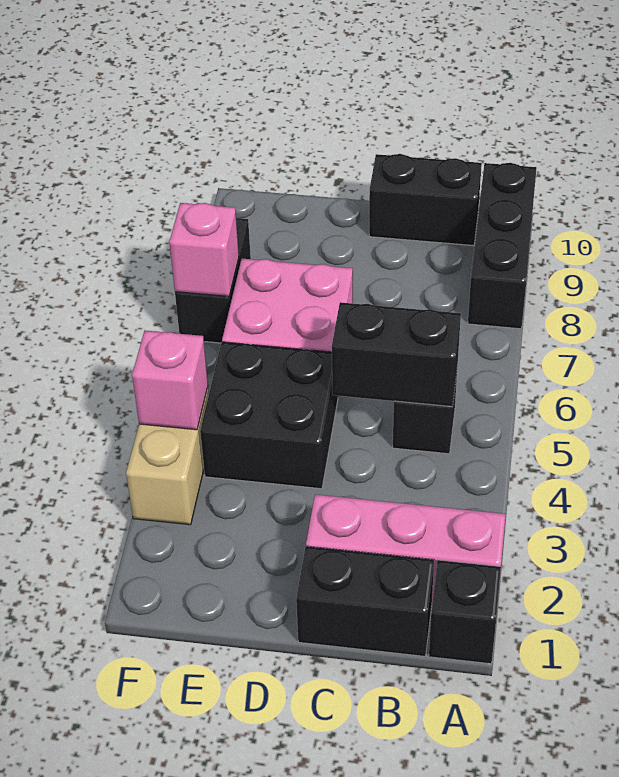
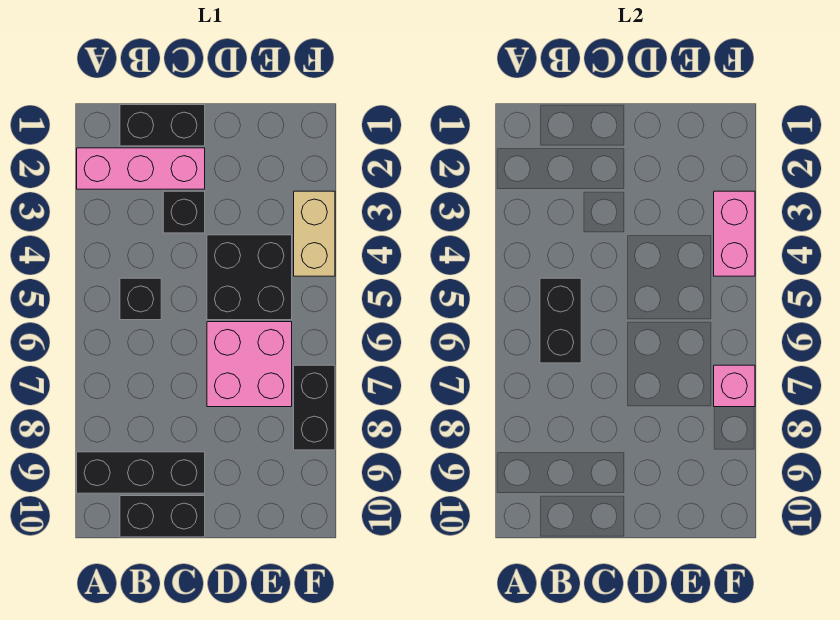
black 1x1 brick [429,560,501,664] -> black 1x1 brick moved to [163,191,205,233]
black 1x3 brick [468,163,536,329] -> black 1x3 brick turned to [77,452,205,493]
black 1x2 brick [332,302,461,407] -> black 1x2 brick turned to [540,278,581,363]
pink 1x1 brick [132,331,208,430] -> pink 1x2 brick [714,191,755,276]

